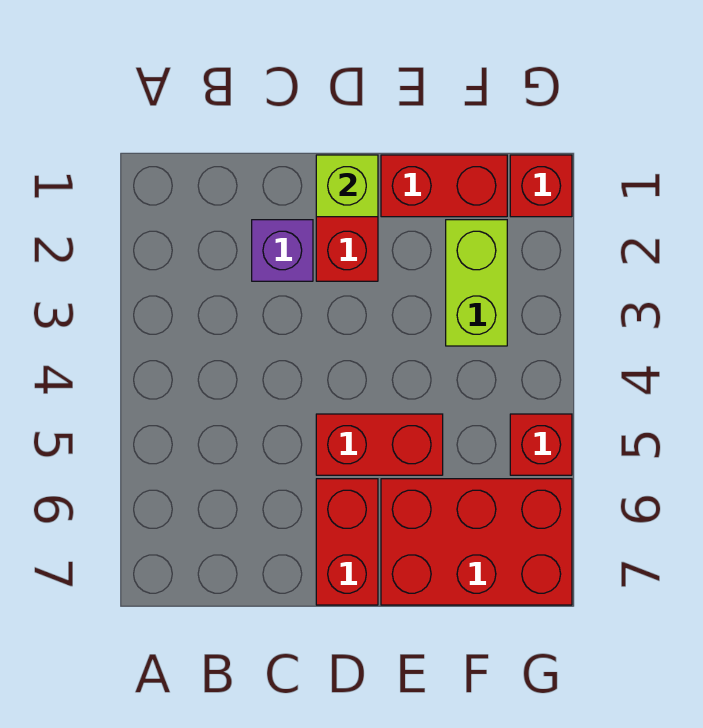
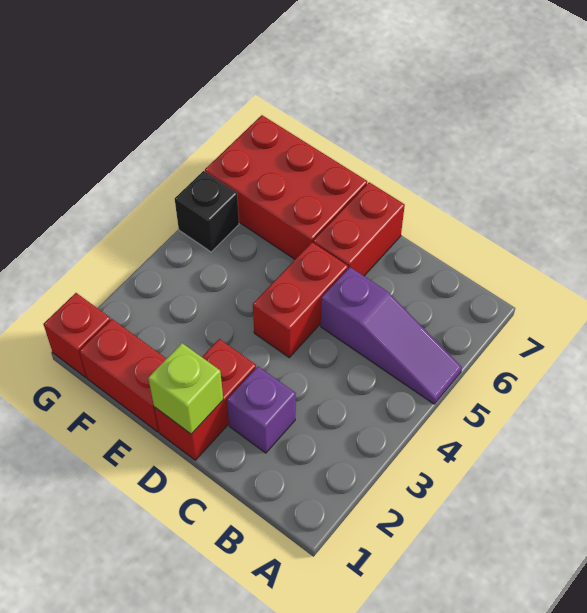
none -> purple 1x3 slope [321,267,462,404]
red 1x2 brick [316,414,443,475] -> red 1x2 brick turned to [253,242,348,357]
lime 1x2 brick [446,220,507,346] -> none
red 1x1 brick [510,414,572,475] -> black 1x1 brick [175,171,239,252]

